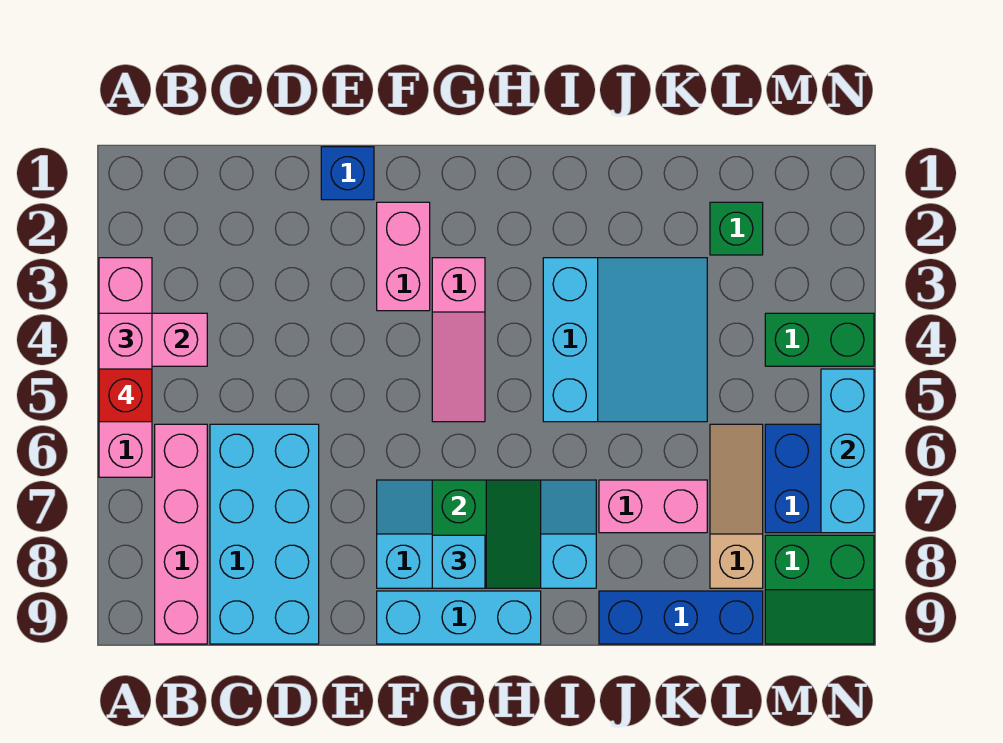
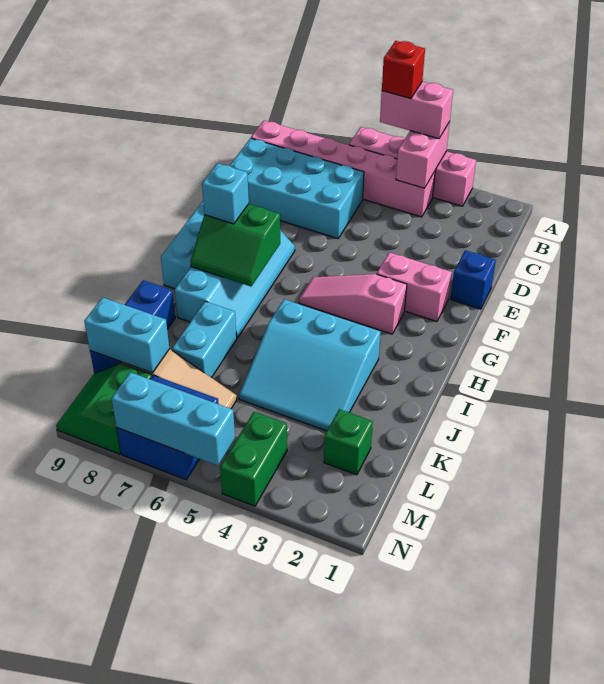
pink 1x4 brick [155,424,207,644] -> pink 1x6 brick [251,120,435,217]
pink 1x2 brick [599,480,707,533] -> cyan 1x2 brick [172,301,237,378]
none -> cyan 1x2 brick [84,297,169,373]

